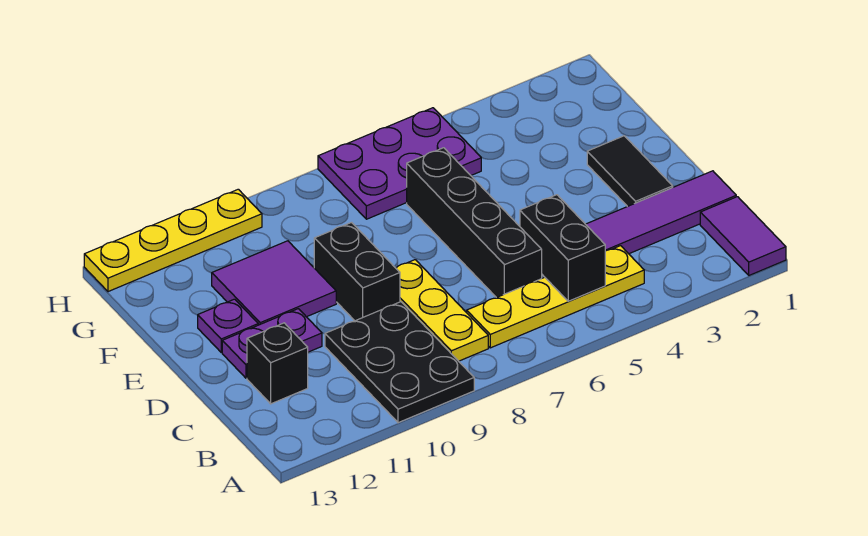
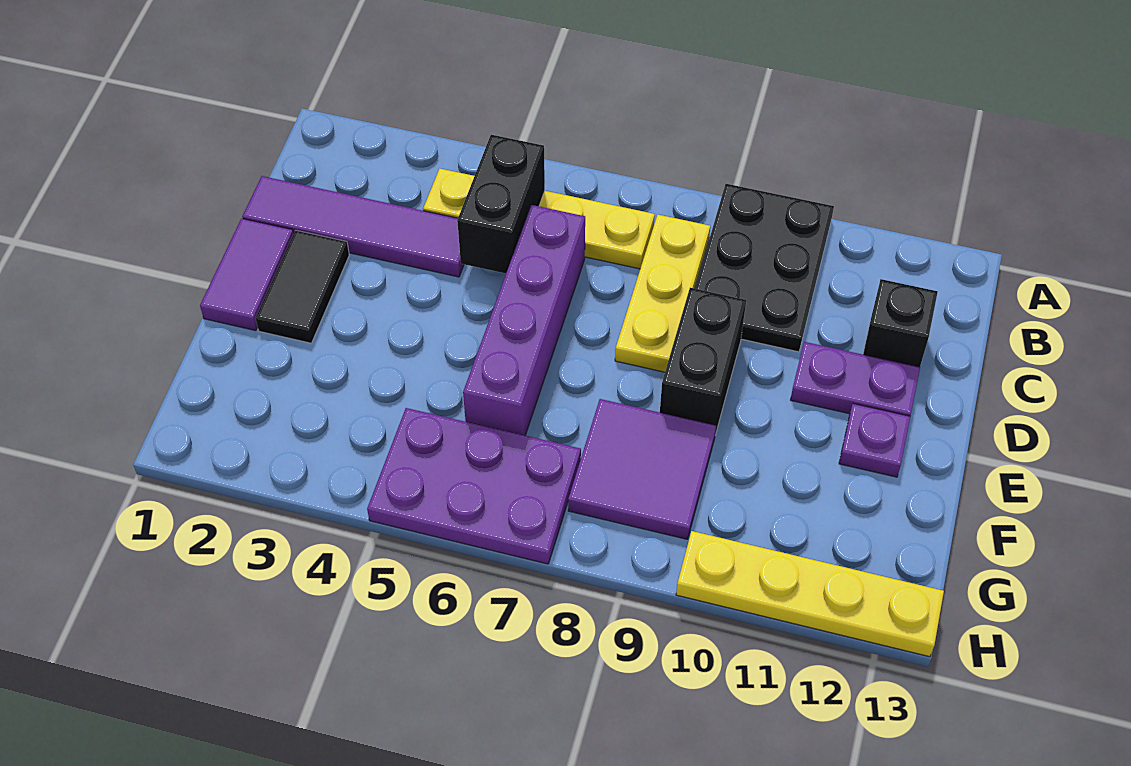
purple 1x2 tile [700,197,786,275] -> purple 1x2 tile moved to [200,218,294,331]
black 1x4 brick [407,148,542,298] -> purple 1x4 brick [463,205,585,435]
purple 2x2 tile [212,241,336,325] -> purple 2x2 tile moved to [568,399,716,539]

